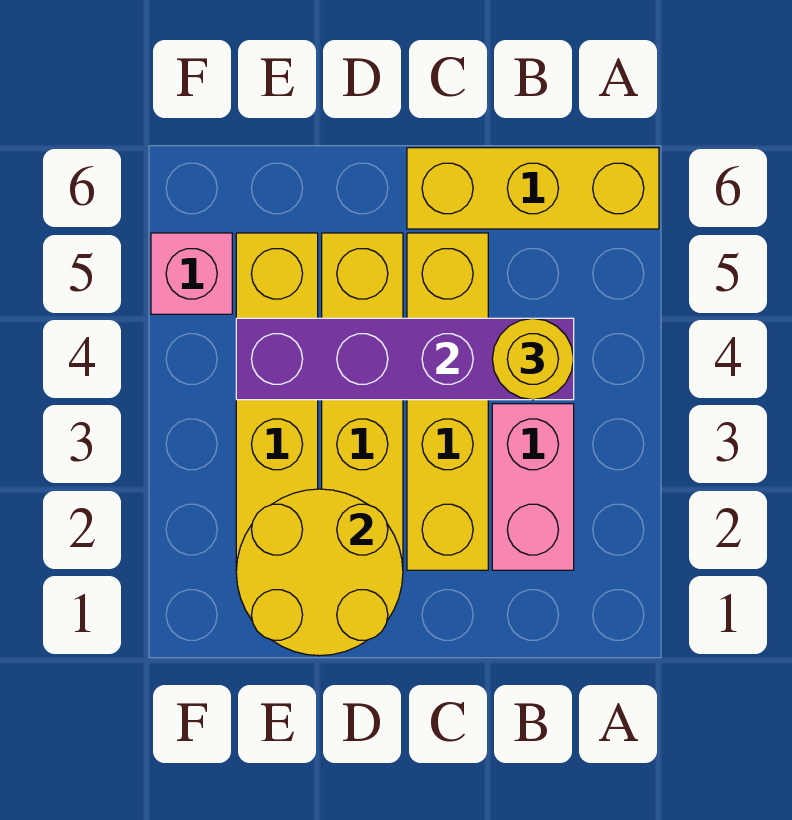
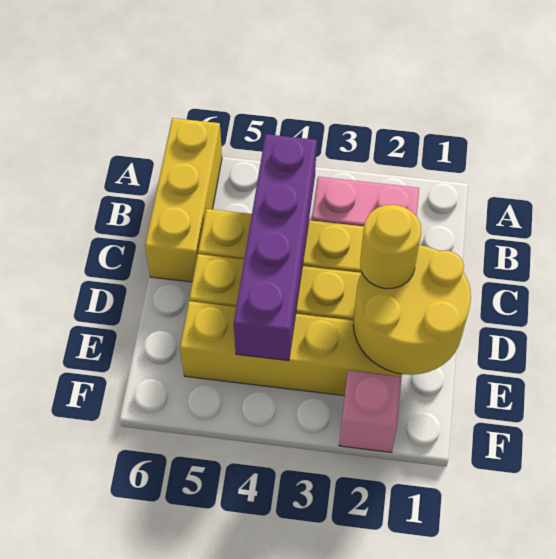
yellow 1x1 round brick [492,318,574,400] -> yellow 1x1 round brick moved to [360,205,421,289]
pink 1x1 brick [151,233,232,314] -> pink 1x1 brick moved to [339,371,402,452]

